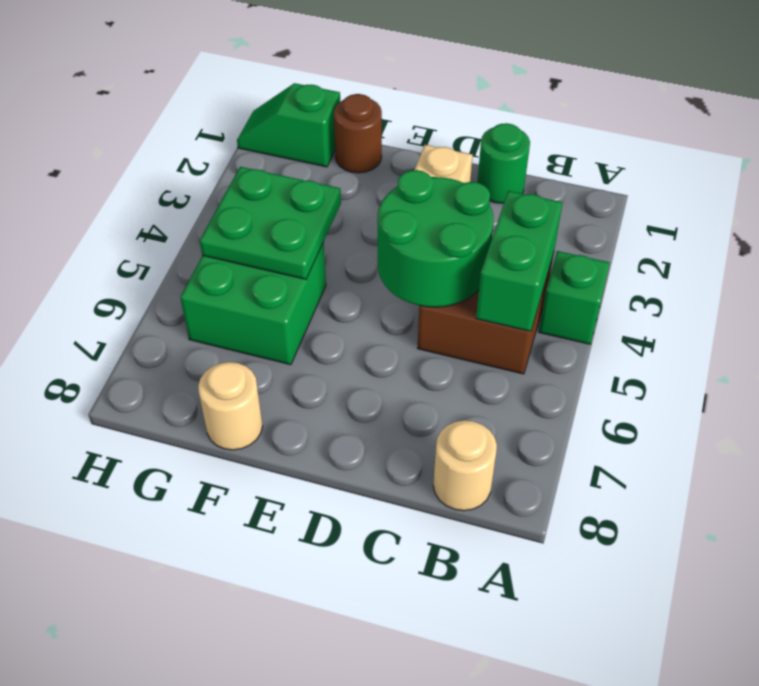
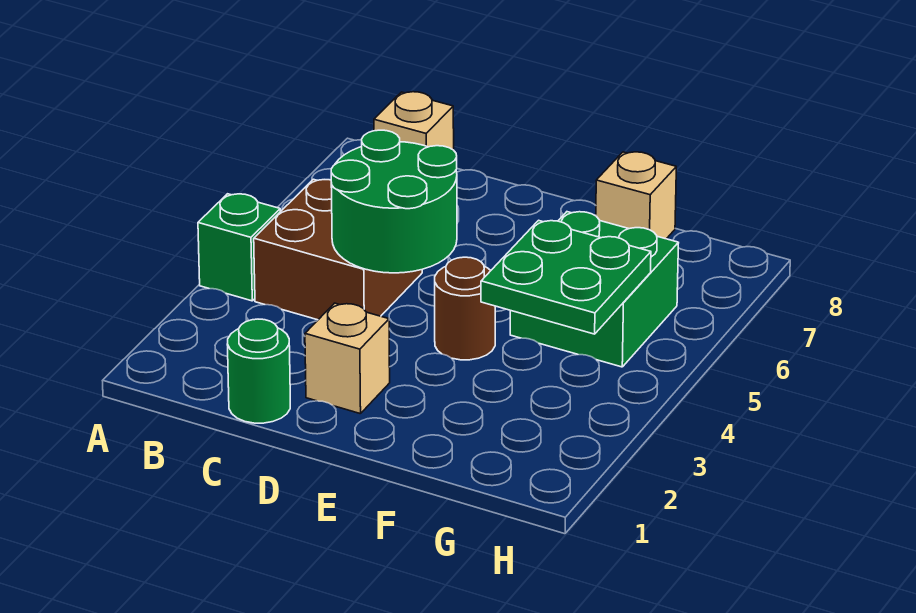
green 1x2 brick [476,191,563,331] -> none
tan 1x1 round brick [433,420,497,511] -> tan 1x1 brick [374,92,454,150]
brown 1x1 round brick [334,94,382,173] -> brown 1x1 round brick moved to [435,257,495,360]
tan 1x1 round brick [198,362,263,450] -> tan 1x1 brick [596,152,676,239]
green 1x2 slope [237,83,340,167] -> none

